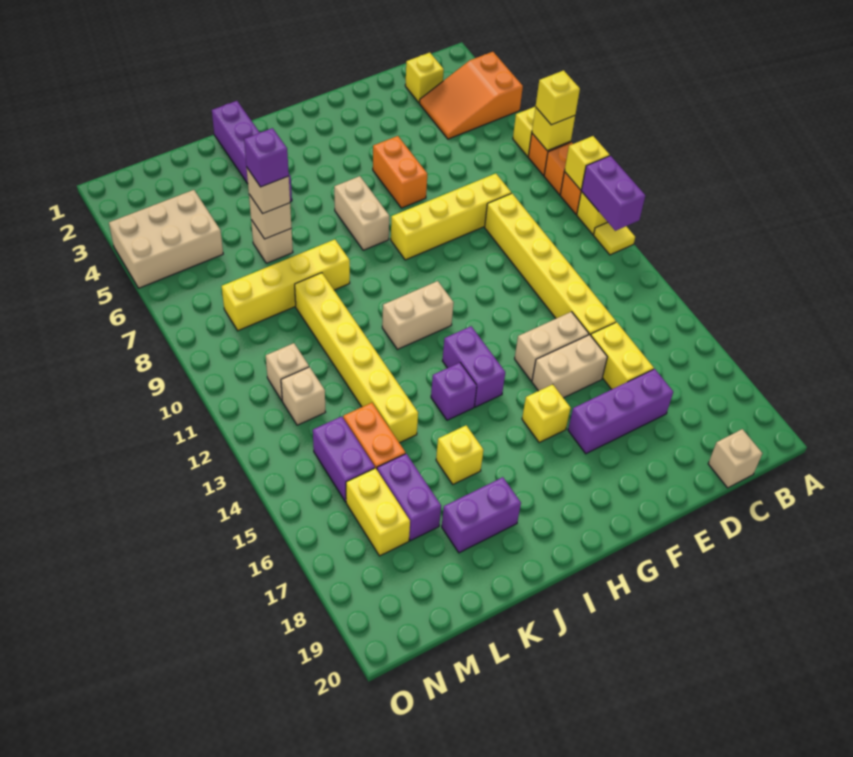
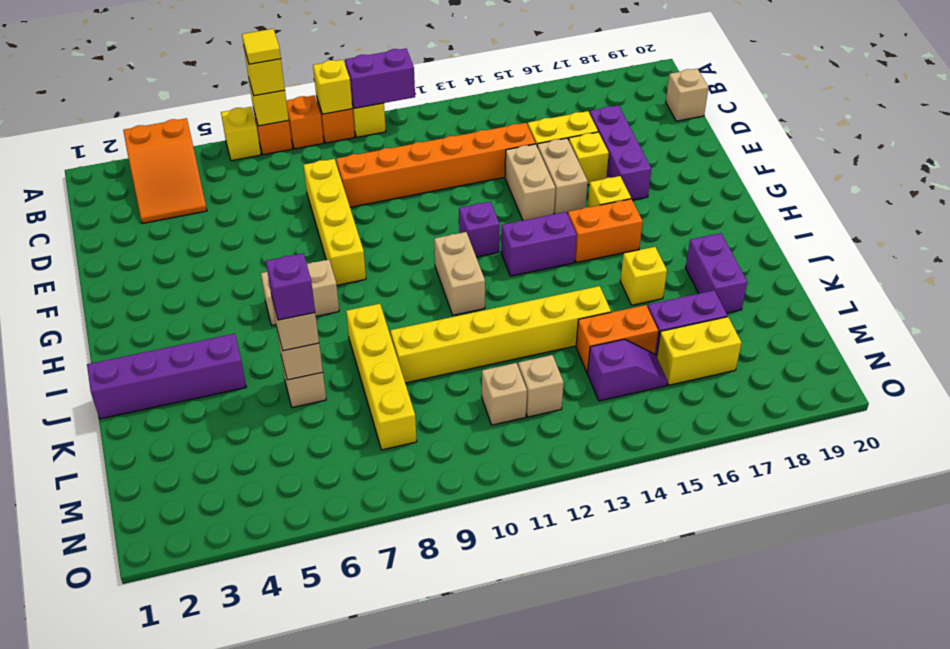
yellow 1x1 tile [594,222,635,255] -> yellow 1x1 tile moved to [242,29,281,64]
yellow 1x1 brick [405,53,444,103] -> yellow 1x1 brick moved to [569,132,609,185]
yellow 1x6 brick [485,193,616,335] -> orange 1x6 brick [336,123,535,207]
orange 1x2 brick [373,136,427,208] -> orange 1x2 brick moved to [568,199,643,263]
purple 1x1 brick [431,363,477,420] -> purple 1x1 brick moved to [459,202,500,257]
tan 2x3 brick [109,190,223,288] -> none
purple 1x2 brick [313,416,375,502] -> purple 1x2 slope [588,339,668,401]

